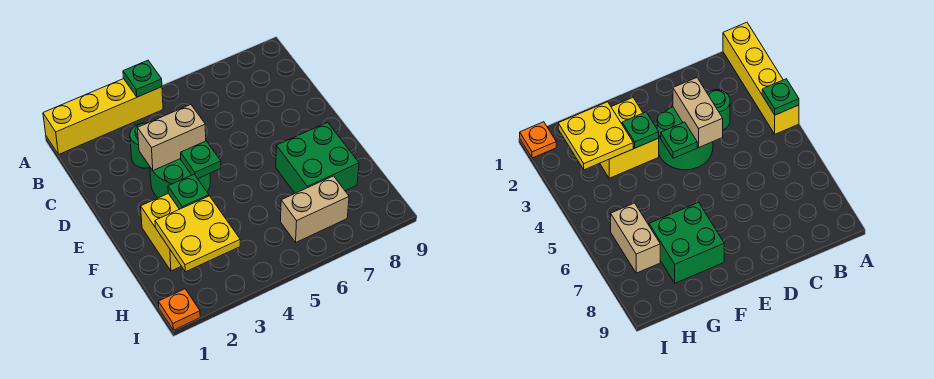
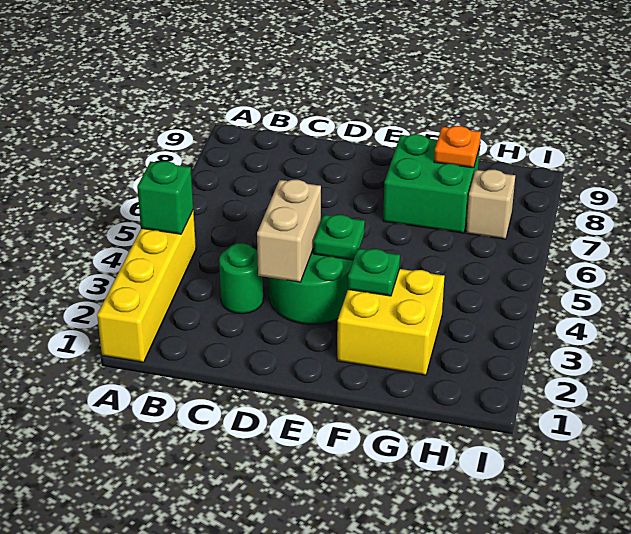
green 1x1 plate [123,60,162,97] -> green 1x1 brick [137,161,193,234]
yellow 2x2 plate [155,196,240,272] -> none
tan 1x2 brick [280,176,349,242] -> tan 1x1 brick [466,170,515,239]
orange 1x1 plate [158,289,200,330] -> orange 1x1 plate moved to [434,126,481,168]

